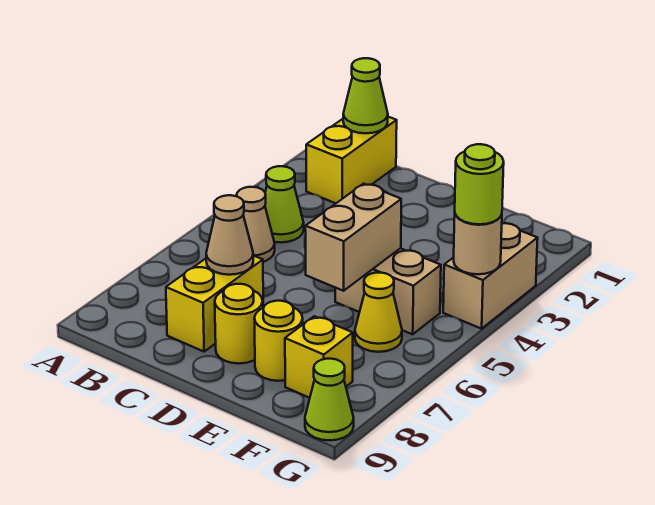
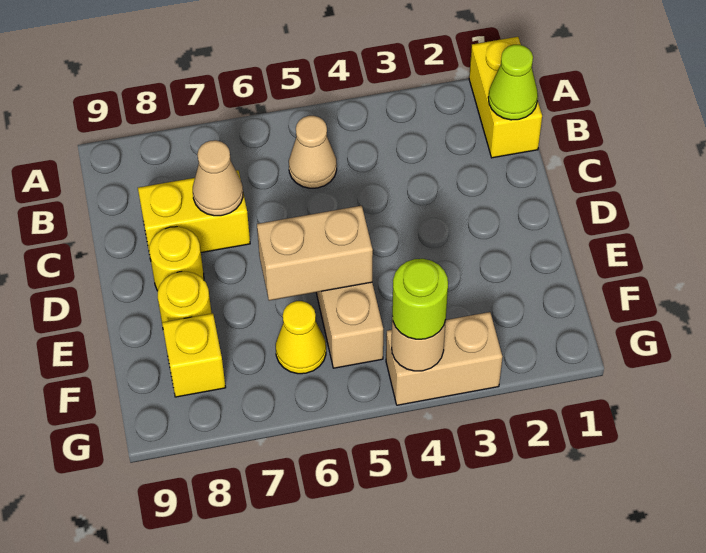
yellow 1x2 brick [306,117,397,203] -> yellow 1x2 brick turned to [469,37,542,158]
lime 1x1 cone [265,166,304,243] -> none
lime 1x1 cone [305,359,354,440] -> none

